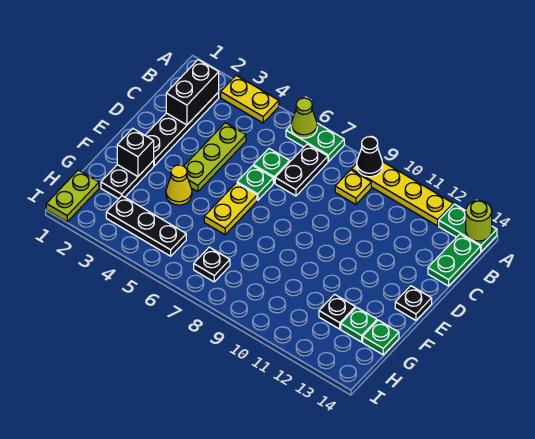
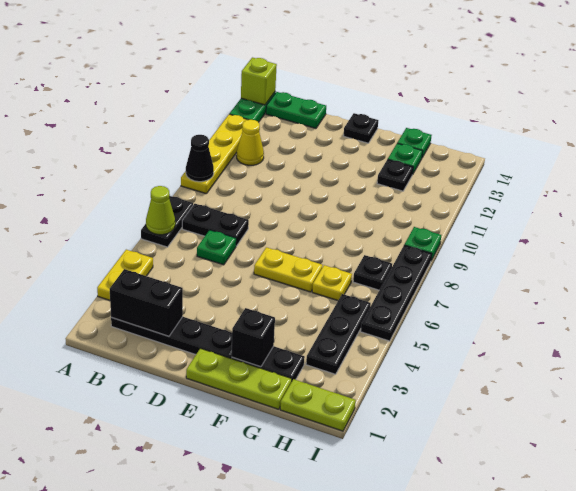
green 1x2 plate [286,123,344,162] -> black 1x2 plate [141,196,193,247]
lime 1x1 round brick [466,201,492,241] -> lime 1x1 brick [241,58,277,105]
yellow 1x1 plate [335,170,371,205] -> yellow 1x1 plate moved to [312,265,352,301]
lime 1x3 plate [184,123,246,192] -> lime 1x3 plate moved to [186,348,292,409]
green 1x1 plate [237,166,273,200] -> green 1x1 plate moved to [404,227,441,260]
yellow 1x1 cone [166,165,192,205] -> yellow 1x1 cone moved to [237,120,264,165]
none -> black 1x4 plate [361,245,432,341]

